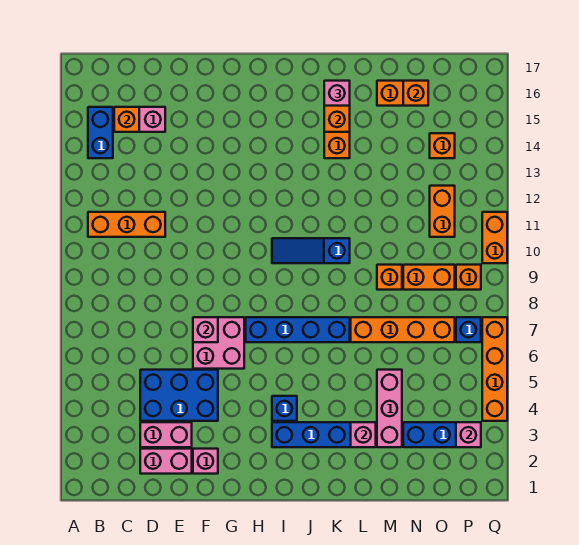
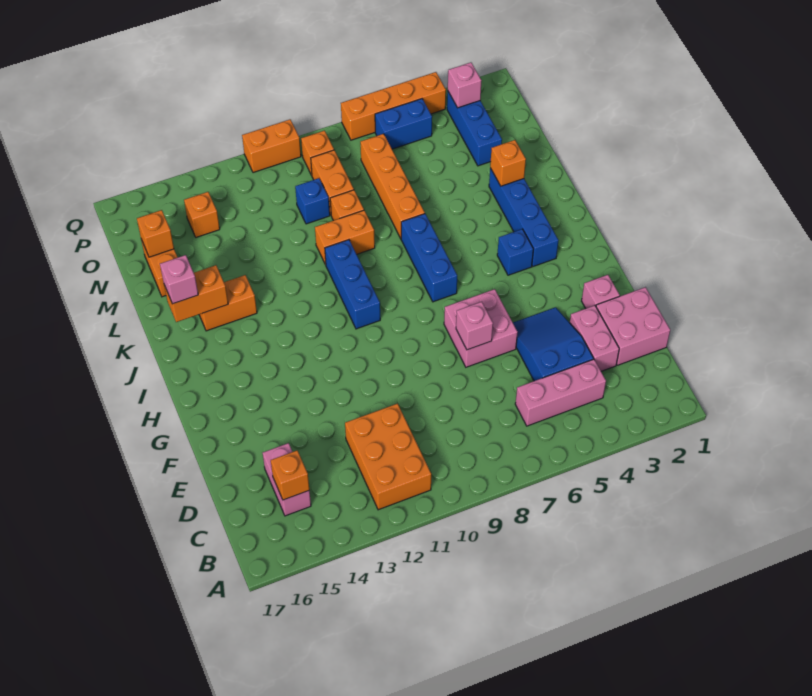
orange 1x3 brick [88,212,165,237] -> orange 2x3 brick [345,403,431,510]
blue 1x2 brick [88,107,113,158] -> blue 1x2 brick moved to [375,99,432,149]
pink 1x2 brick [140,449,192,474] -> pink 2x2 brick [596,287,670,365]
blue 2x3 brick [140,370,218,421] -> blue 2x3 slope [513,307,594,381]
blue 1x4 brick [246,317,350,342] -> blue 1x3 brick [401,214,457,302]
blue 1x3 slope [272,238,350,263] -> blue 1x3 brick [325,240,380,329]
pink 1x1 brick [351,422,376,447] -> orange 1x1 brick [490,140,526,186]
pink 1x3 brick [377,370,402,447] -> pink 1x3 brick moved to [515,359,606,426]
orange 1x2 brick [430,186,455,237] -> orange 1x2 brick moved to [315,210,375,265]
blue 1x1 brick [456,317,481,342] -> blue 1x1 brick moved to [295,178,330,224]

